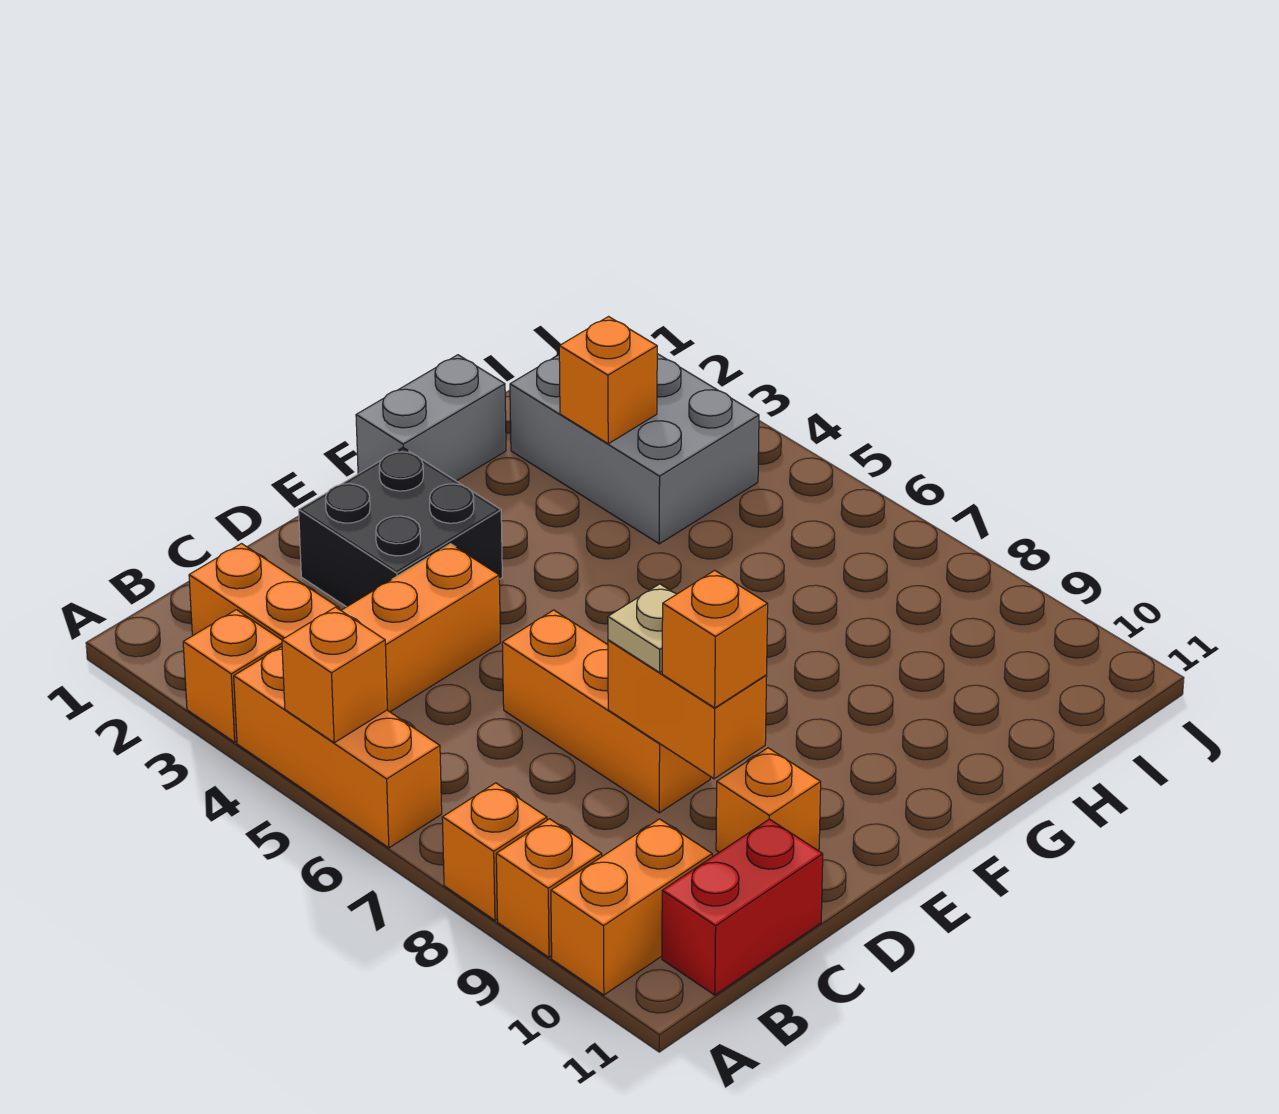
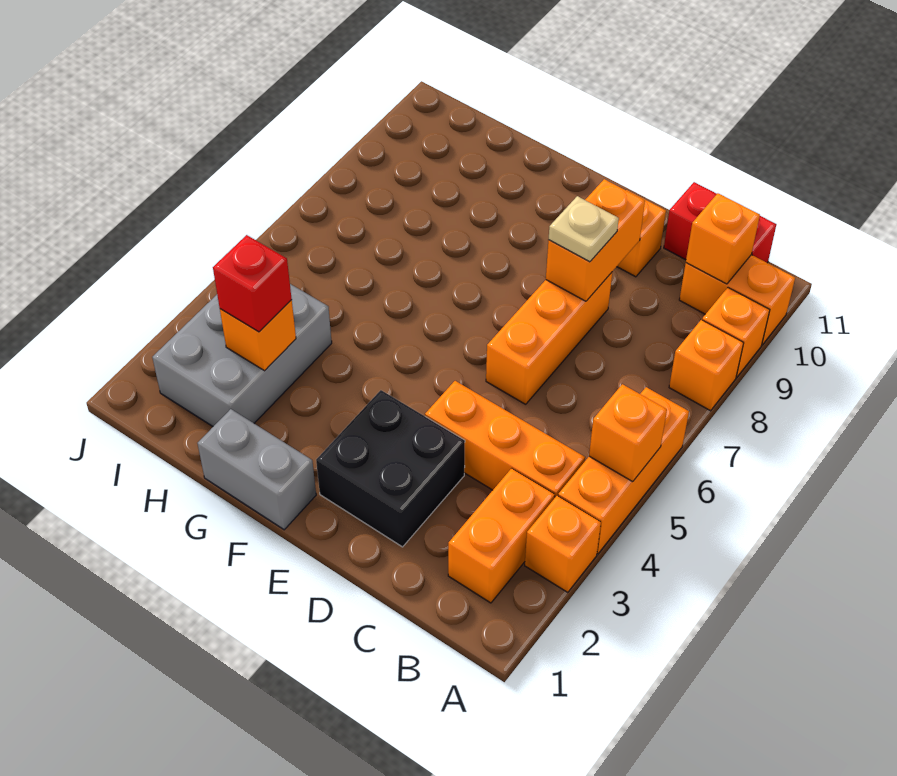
orange 1x1 brick [662,570,768,708] -> orange 1x1 brick moved to [686,193,760,284]
none -> red 1x1 brick [213,235,292,332]

